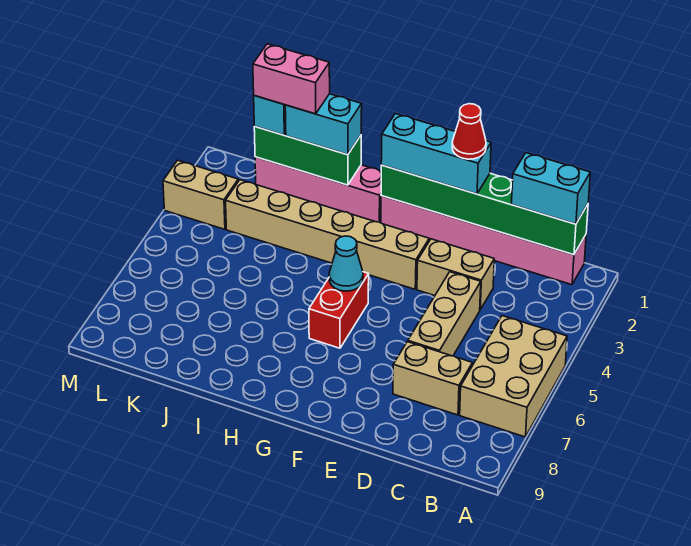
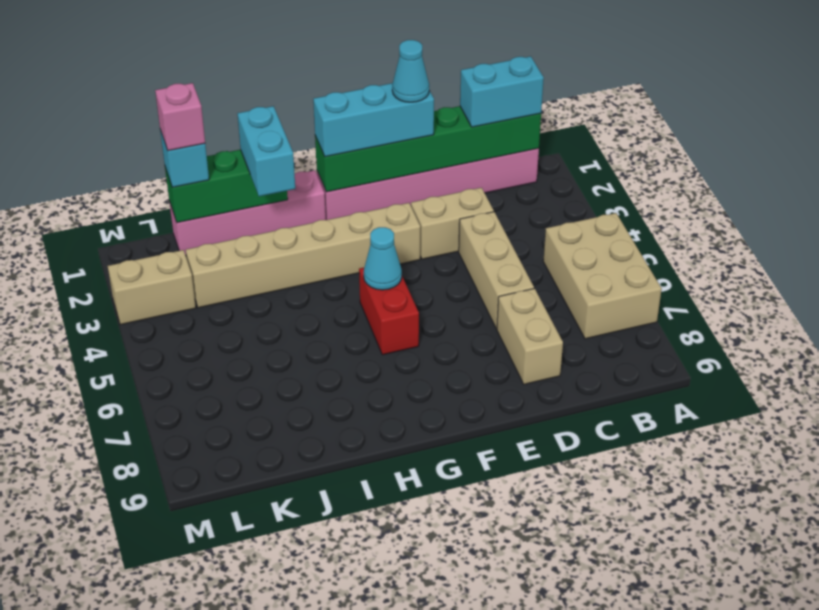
tan 1x2 brick [393,342,472,415] -> tan 1x2 brick turned to [497,289,563,384]
red 1x1 cone [452,104,486,159] -> cyan 1x1 cone [392,40,429,102]
cyan 1x2 brick [285,94,362,155] -> cyan 1x2 brick turned to [237,106,295,196]
pink 1x2 brick [253,44,330,114] -> pink 1x1 brick [155,83,205,151]

